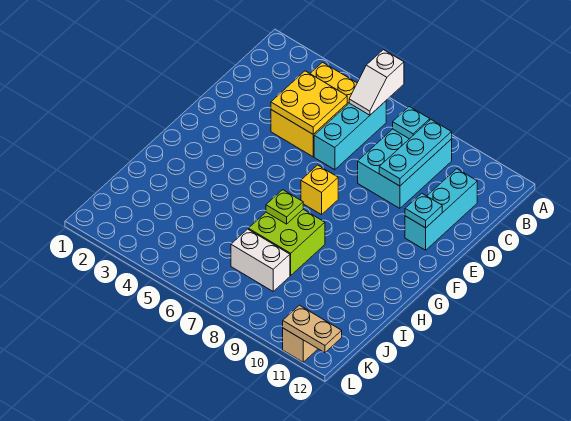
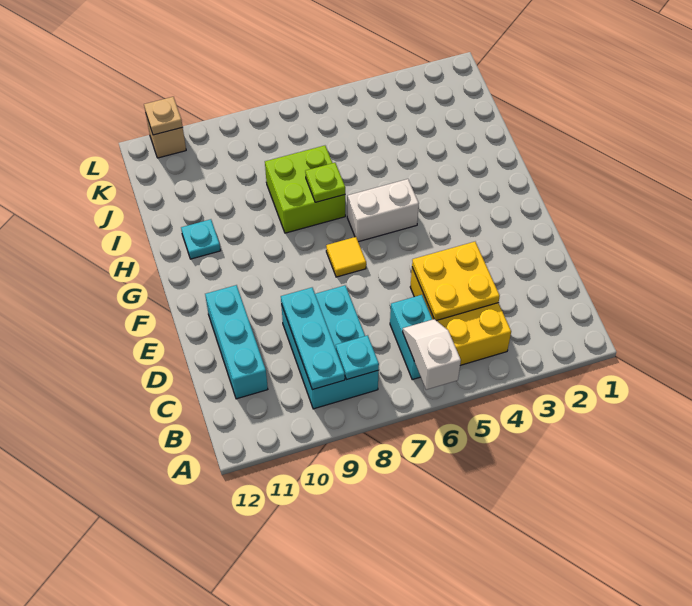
cyan 1x3 brick [314,101,386,170] -> cyan 1x2 brick [390,295,432,380]
cyan 1x1 plate [405,193,442,228] -> cyan 1x1 plate moved to [181,219,221,259]
yellow 1x1 brick [301,165,338,215] -> yellow 1x1 tile [326,237,366,277]
white 1x2 brick [231,229,290,291] -> white 1x2 brick moved to [347,179,419,242]
tan 1x2 plate [283,305,342,353] -> tan 1x1 plate [144,97,183,135]

